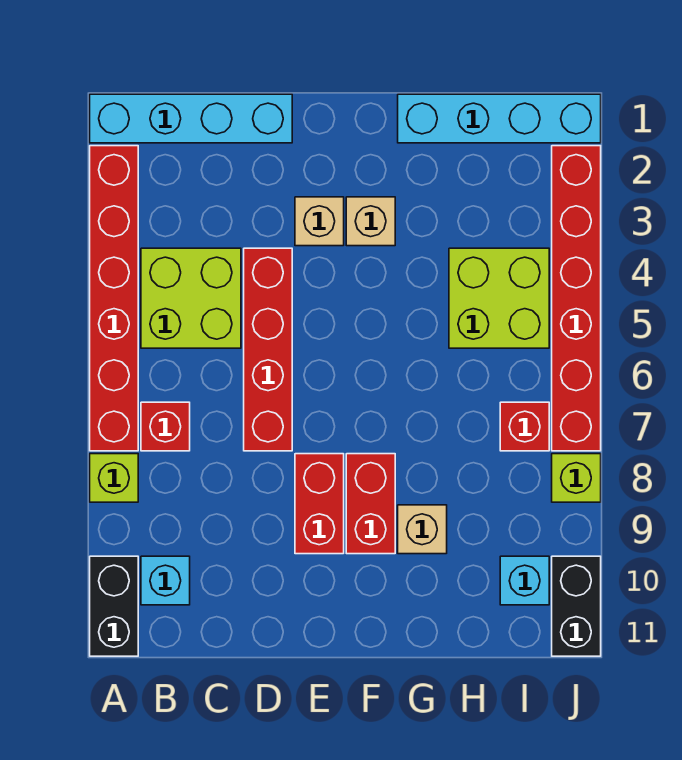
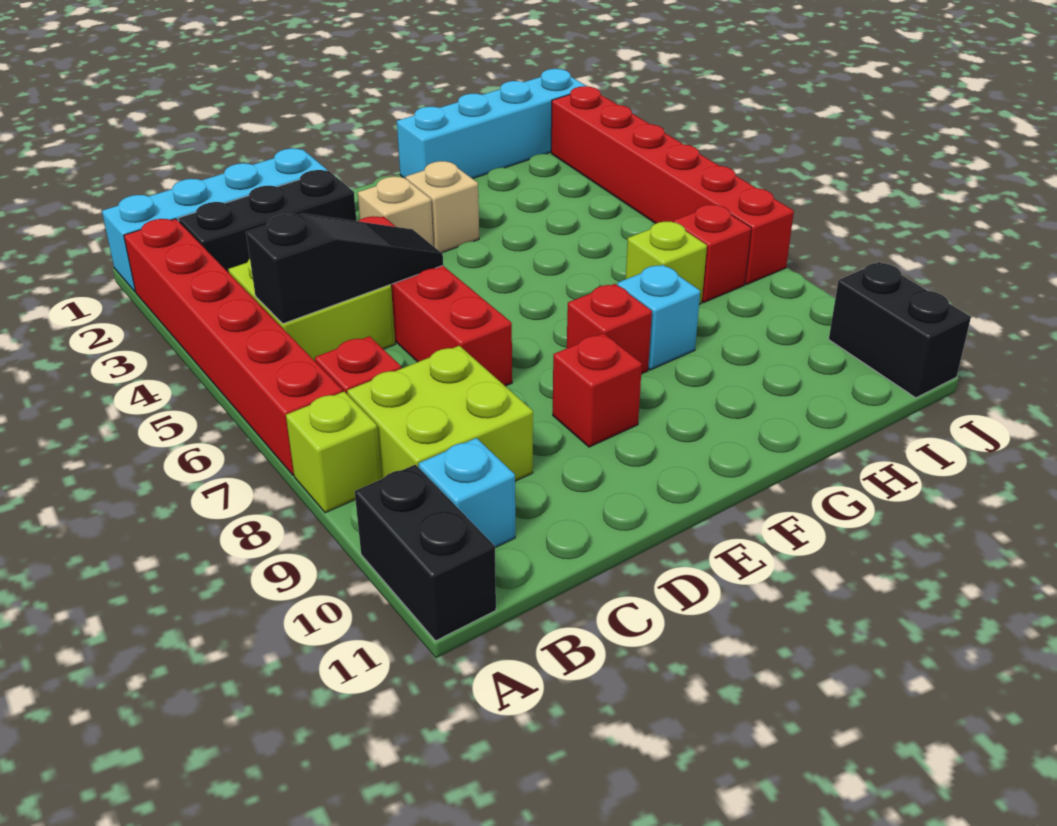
none -> black 1x3 brick [178,170,356,273]
none -> black 1x3 slope [246,214,443,324]
red 1x2 brick [295,454,344,554] -> red 1x1 brick [553,333,642,447]
red 1x2 brick [346,454,395,554] -> red 1x1 brick [567,284,652,374]
tan 1x1 brick [398,505,447,554] -> none
lime 2x2 brick [449,248,549,348] -> lime 2x2 brick moved to [347,346,533,481]
cyan 1x1 brick [500,556,549,605] -> cyan 1x1 brick moved to [617,265,700,370]
lime 1x1 brick [552,454,601,502] -> lime 1x1 brick moved to [626,222,707,304]

